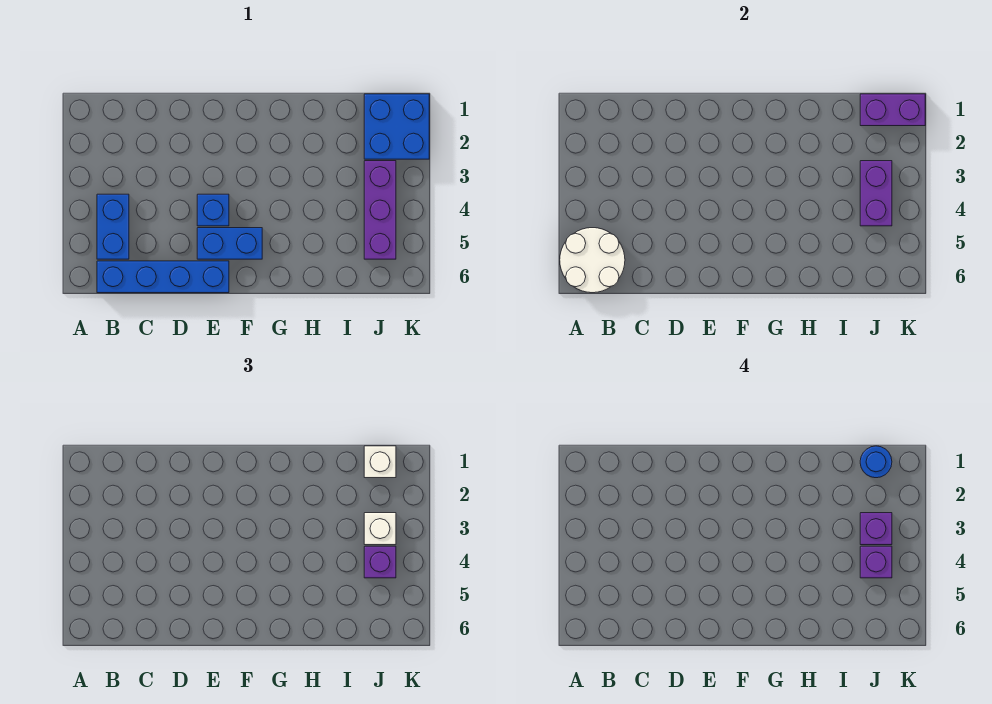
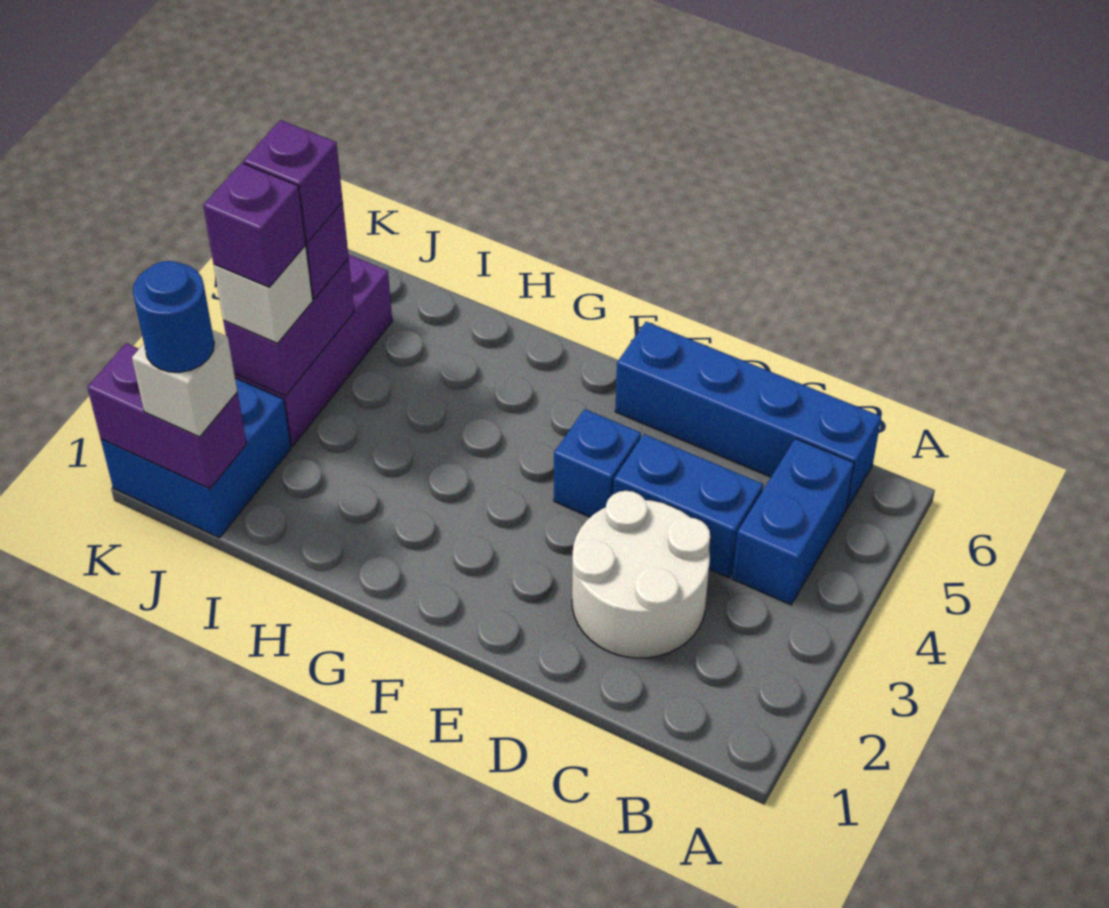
white 2x2 round brick [560,228,625,293] -> white 2x2 round brick moved to [572,491,710,658]
blue 1x2 brick [197,228,262,259] -> blue 1x2 brick moved to [614,434,763,578]

